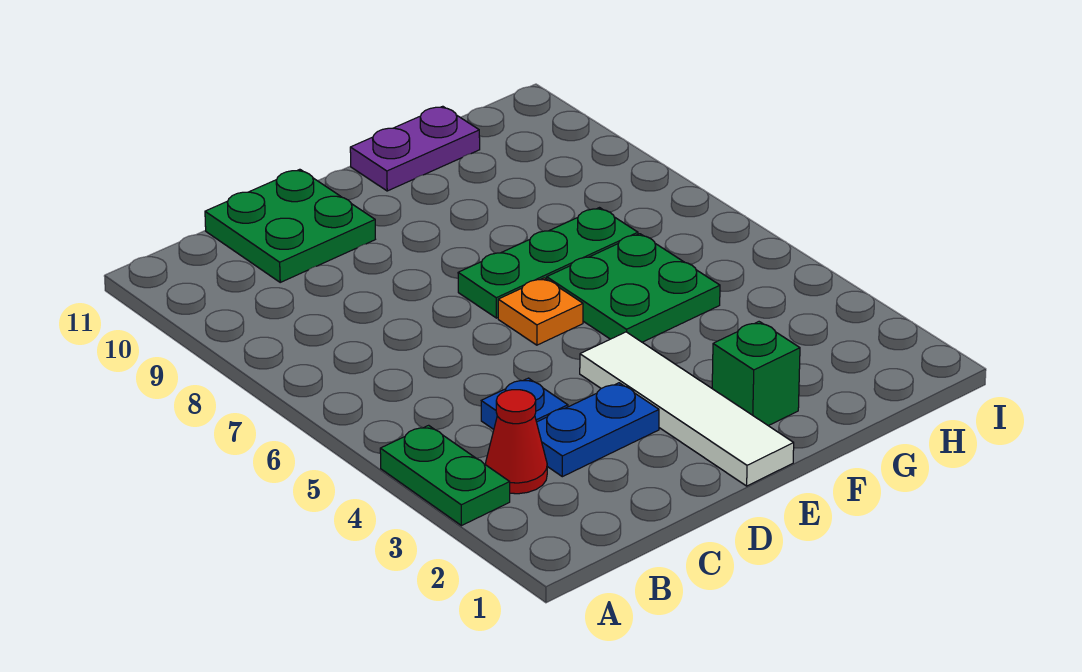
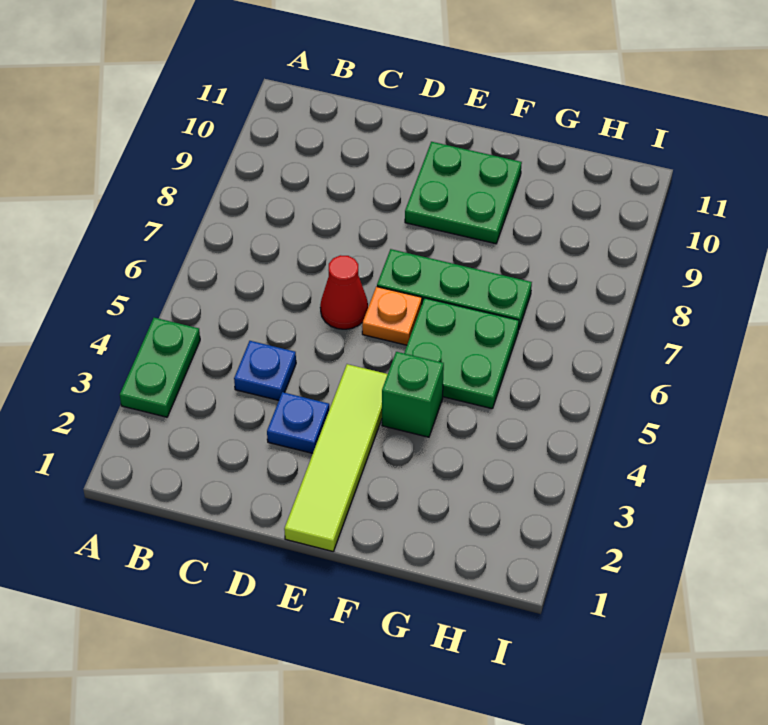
red 1x1 cone [485,390,547,494] -> red 1x1 cone moved to [320,255,368,329]
blue 1x2 plate [537,383,659,477] -> blue 1x1 plate [267,392,329,453]
green 2x2 plate [205,169,375,282] -> green 2x2 plate moved to [405,142,522,244]
white 1x4 tile [580,332,794,486] -> lime 1x4 tile [284,364,388,551]
green 1x1 brick [712,322,800,426] -> green 1x1 brick moved to [382,352,444,437]
purple 1x2 plate [350,106,480,191] -> none

